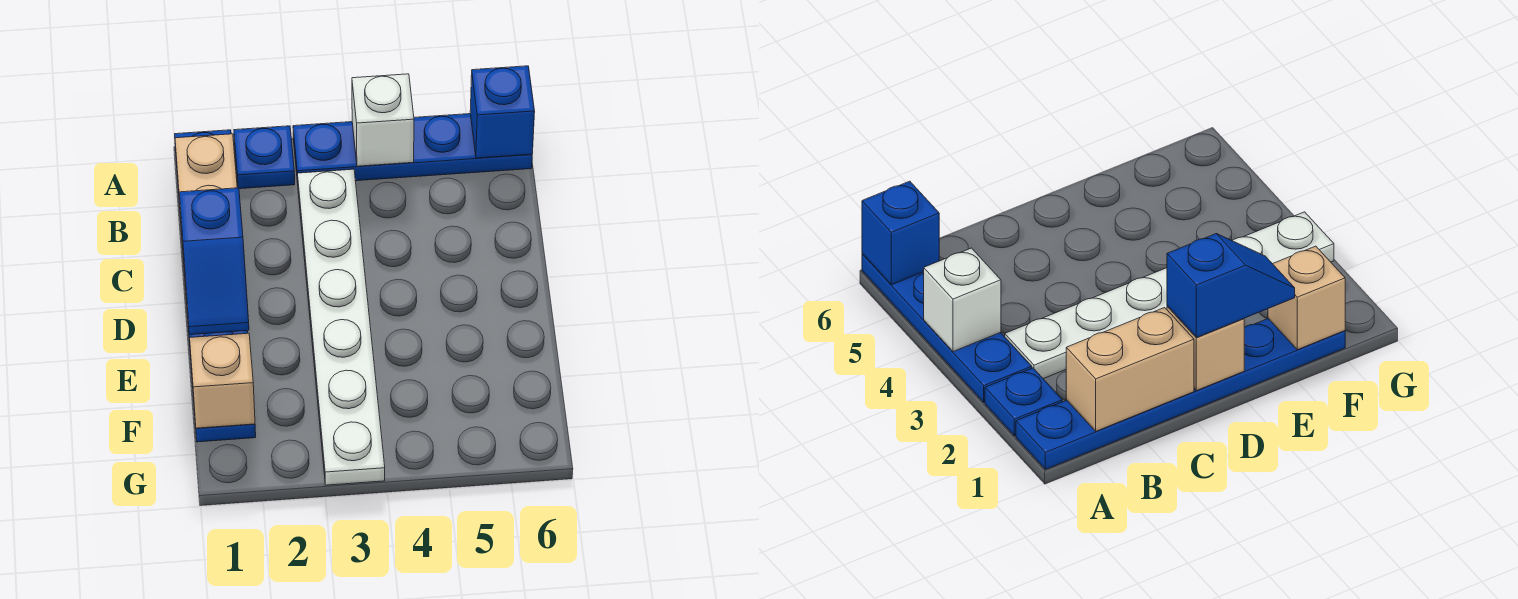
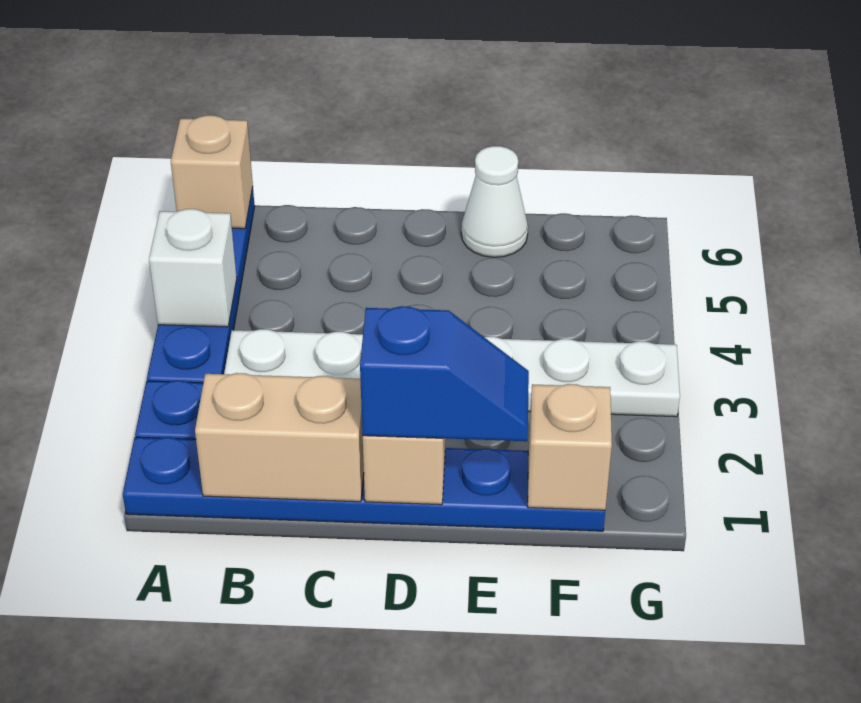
blue 1x1 brick [470,66,535,158] -> tan 1x1 brick [171,115,253,229]
none -> white 1x1 cone [461,146,528,257]

